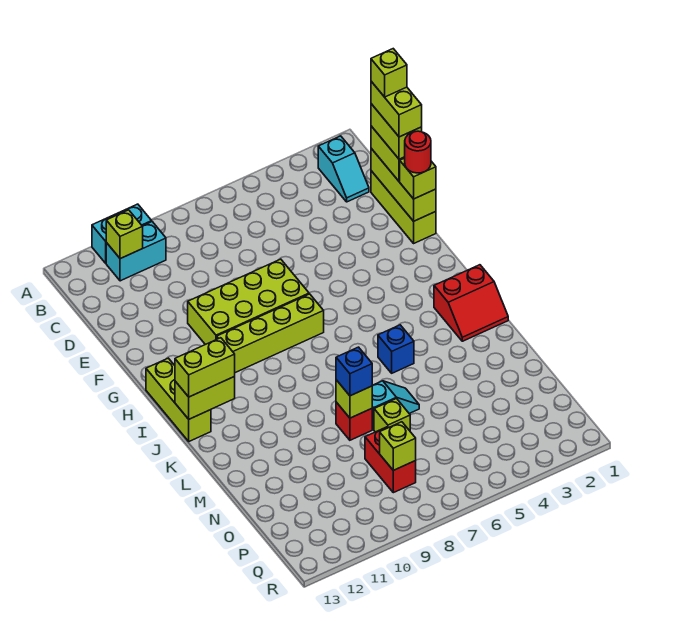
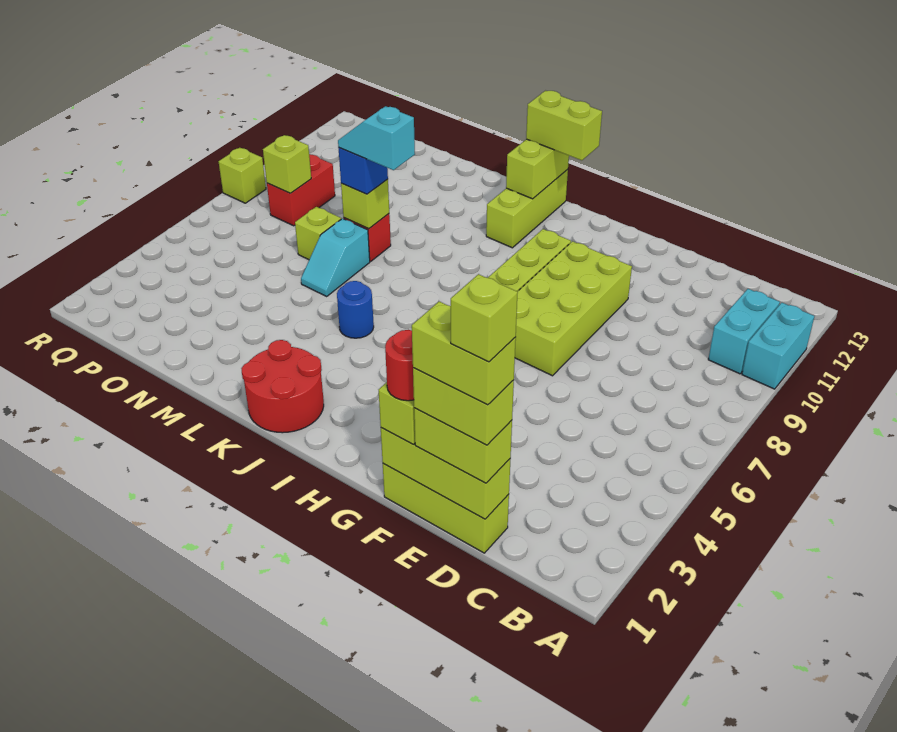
cyan 1x2 slope [318,136,369,202] -> cyan 1x2 slope moved to [338,106,415,170]
lime 1x1 brick [106,210,143,259] -> lime 1x1 brick moved to [219,148,266,203]
lime 1x3 brick [146,358,211,441] -> lime 1x3 brick turned to [486,169,568,248]
red 2x2 slope [434,265,508,341] -> red 2x2 round brick [241,340,324,433]
lime 1x2 brick [175,338,235,397] -> lime 1x2 brick turned to [526,91,602,160]
blue 1x1 brick [378,325,414,373] -> blue 1x1 round brick [337,281,374,338]
red 1x2 brick [365,427,416,493] -> red 1x2 brick turned to [267,154,335,226]

